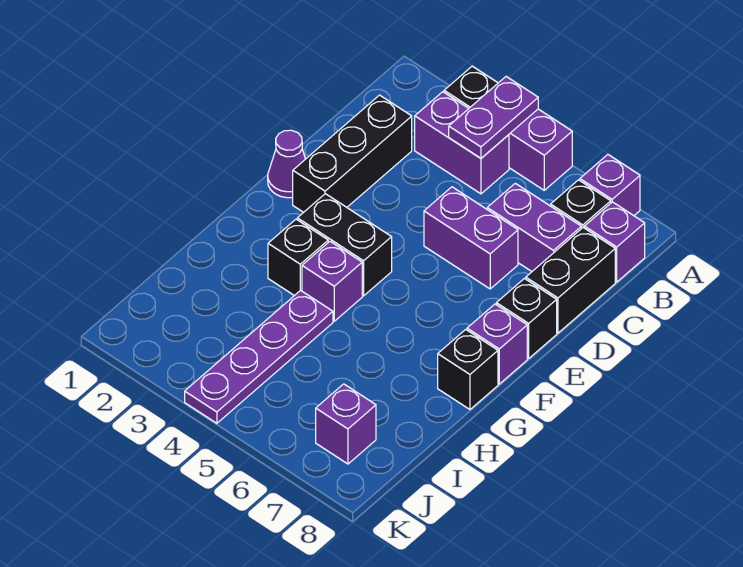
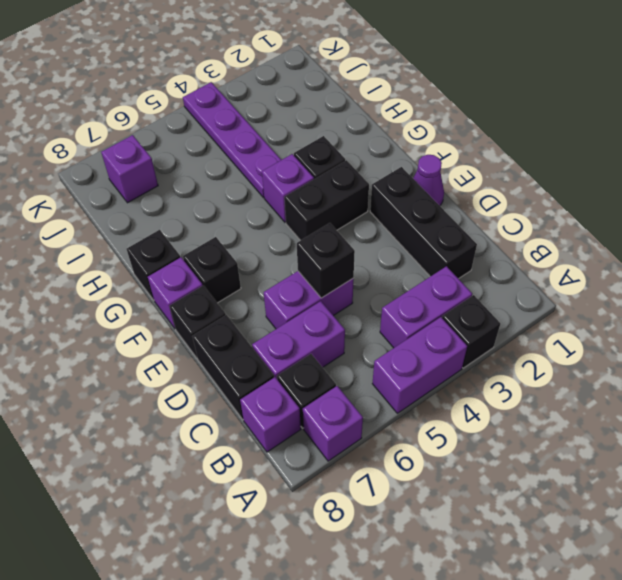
purple 1x2 plate [449,77,538,158] -> none
none -> black 1x1 brick [297,223,355,298]
none -> black 1x1 brick [183,237,241,303]

